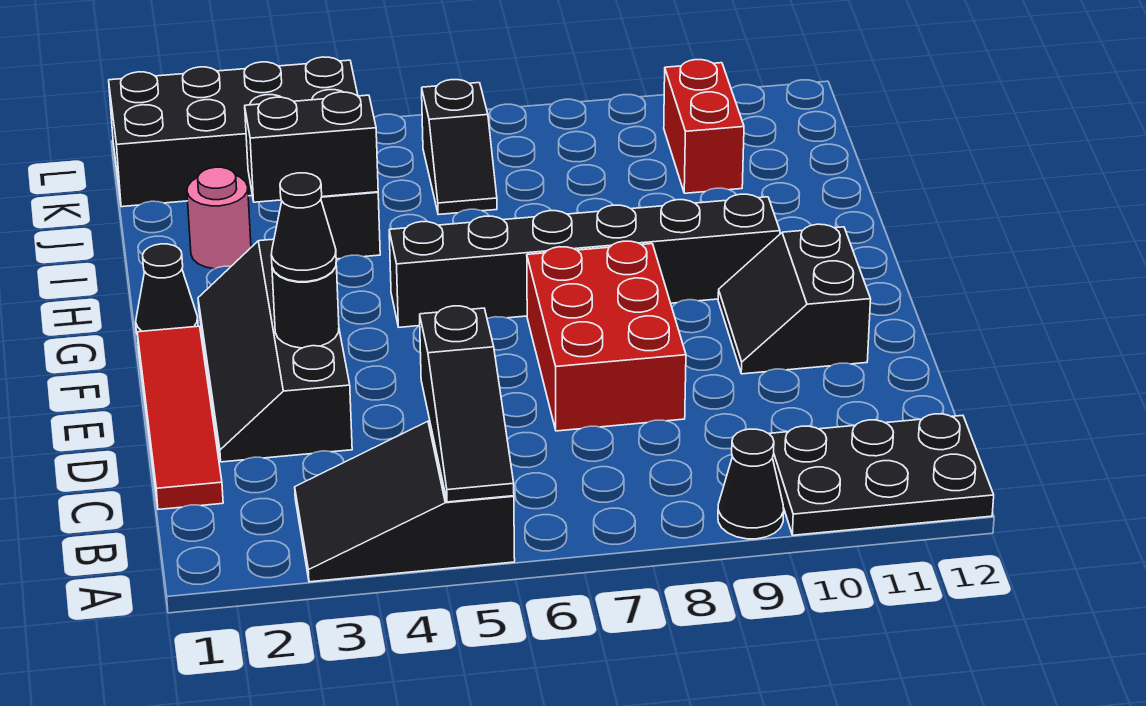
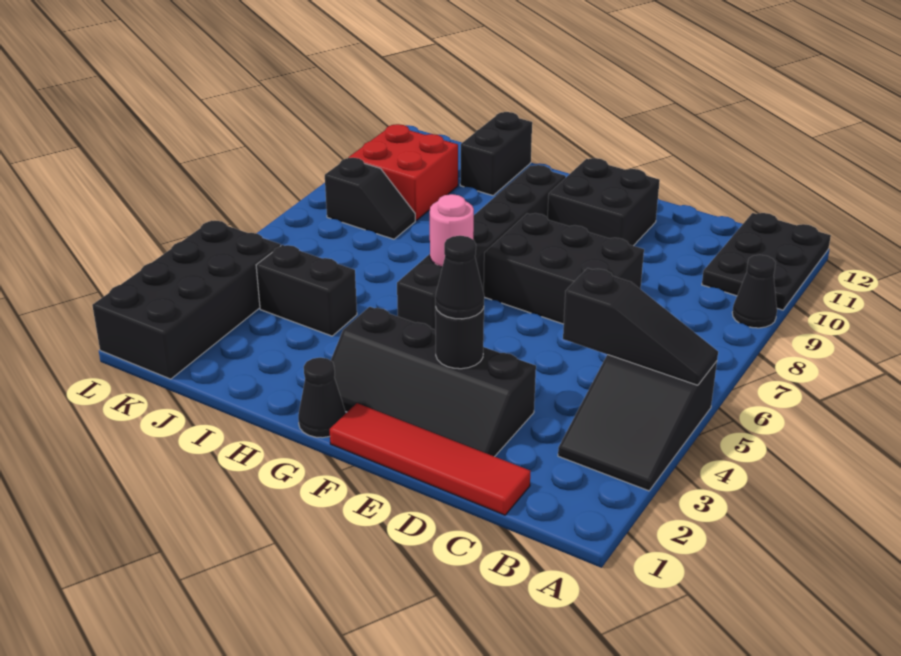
red 2x3 brick [527,241,686,431] -> black 2x3 brick [484,213,644,324]
black 2x2 slope [718,224,871,374] -> black 2x2 brick [548,158,660,246]
pink 1x1 round brick [187,167,251,269] -> pink 1x1 round brick moved to [430,194,474,267]
black 1x2 brick [245,92,378,202] -> black 1x2 brick moved to [460,112,532,196]
black 1x2 slope [422,80,497,215] -> black 1x2 slope moved to [325,158,415,239]
red 1x2 brick [664,60,744,193] -> red 2x2 brick [348,124,458,221]

